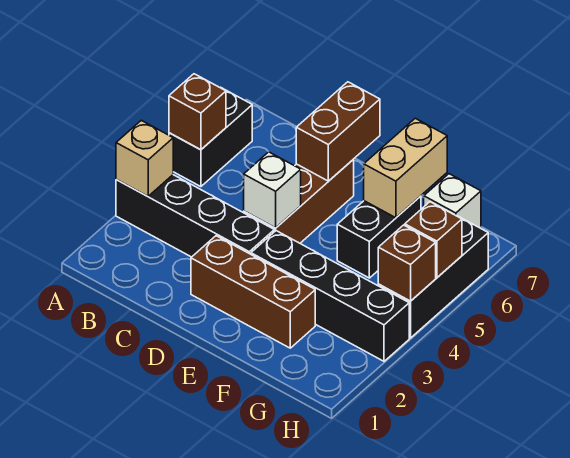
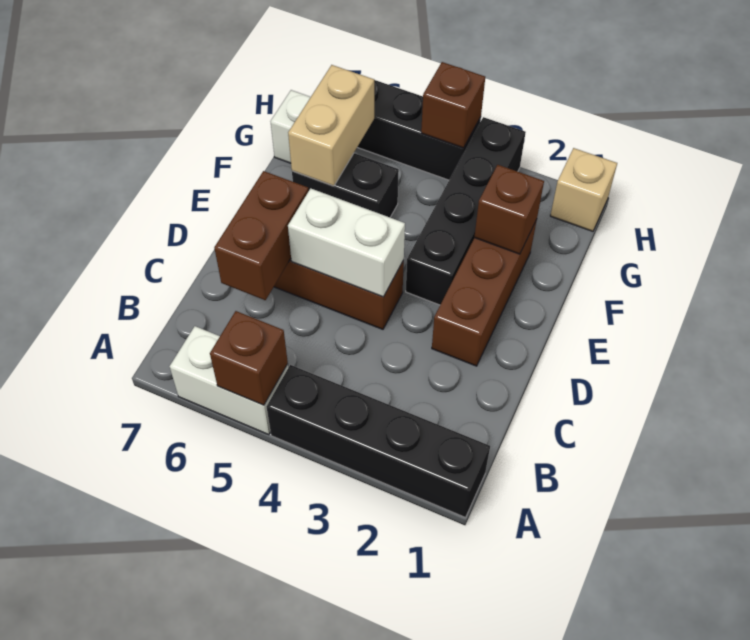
black 1x4 brick [116,175,274,257] -> black 1x4 brick turned to [267,365,490,518]
tan 1x1 brick [116,120,173,196] -> tan 1x1 brick moved to [550,148,617,231]
black 1x2 brick [169,87,252,187] -> white 1x2 brick [170,326,288,435]
white 1x1 brick [244,152,301,228] -> white 1x2 brick [288,188,405,297]
brown 1x2 brick [296,82,380,181] -> brown 1x2 brick turned to [214,171,308,300]
tan 1x2 brick [364,118,447,218] -> tan 1x2 brick turned to [288,65,374,186]
brown 1x1 brick [405,202,462,278] -> brown 1x1 brick moved to [474,165,544,254]

